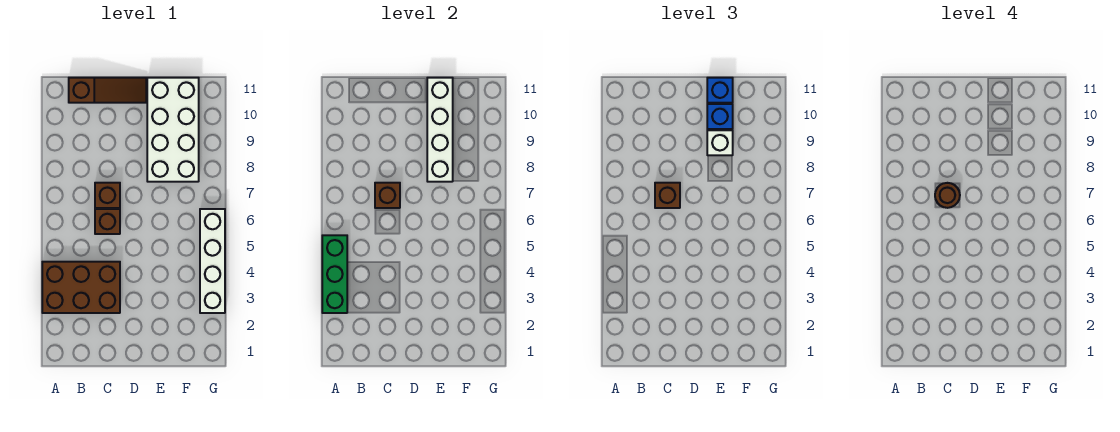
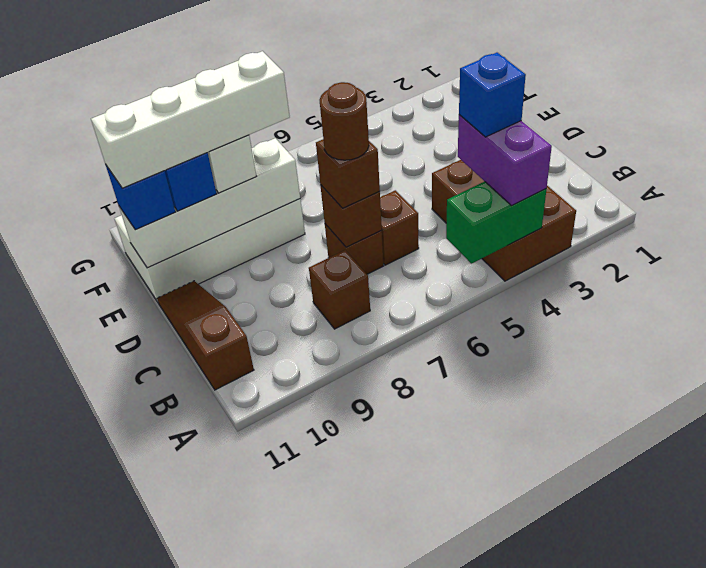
green 1x3 brick [322,235,347,313] -> green 1x2 brick [446,182,546,264]
none -> purple 1x2 brick [458,115,552,206]
none -> blue 1x1 brick [459,53,526,137]
none -> brown 1x1 brick [309,250,370,329]
white 1x4 brick [200,209,225,313] -> white 1x4 brick moved to [91,51,290,188]

